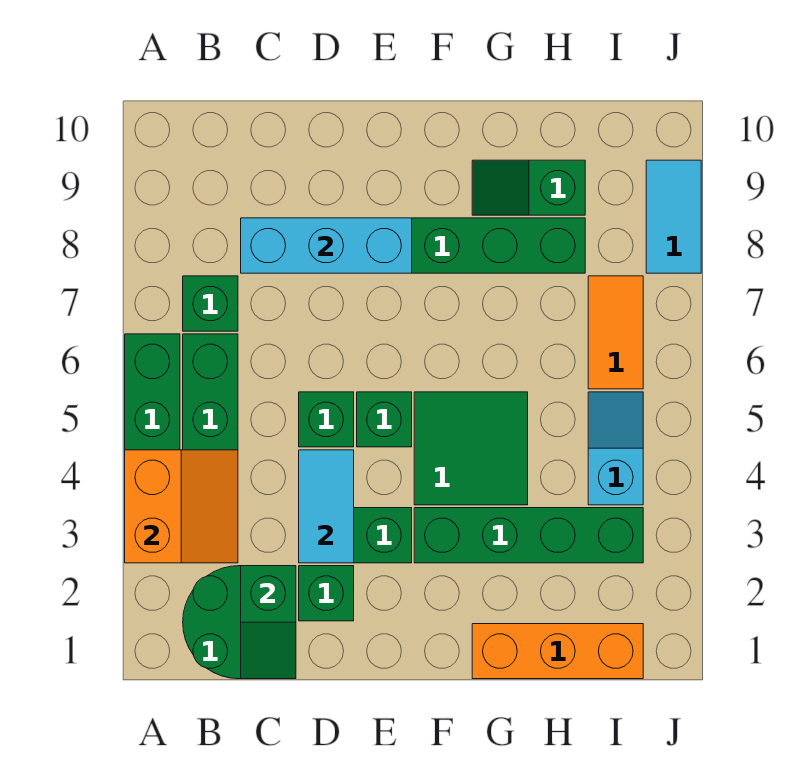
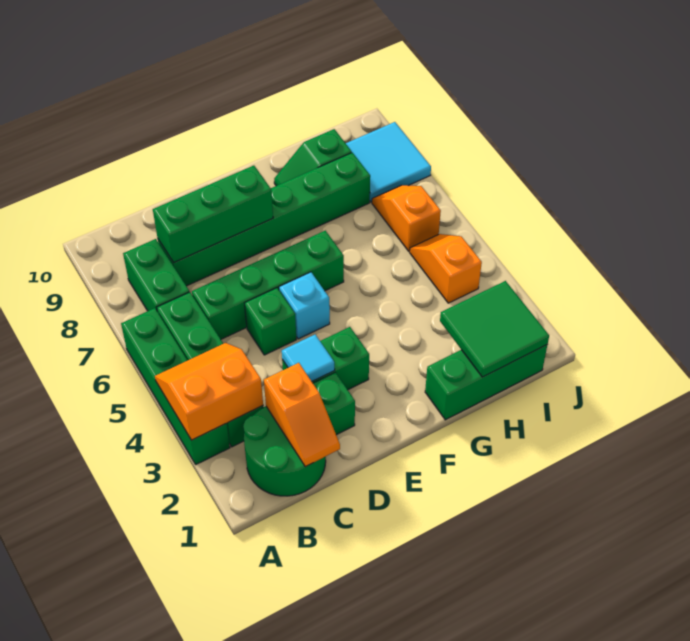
orange 2x2 slope [125,450,238,563] -> orange 2x2 slope turned to [155,343,263,440]
green 1x1 brick [183,276,238,331] -> green 1x2 brick [123,239,189,311]
green 1x2 slope [241,566,296,679] -> orange 1x2 slope [264,363,340,467]
cyan 1x3 brick [241,218,412,273] -> green 1x3 brick [153,166,273,263]
cyan 1x2 tile [299,450,354,563] -> cyan 1x1 tile [282,335,335,381]
green 1x1 brick [357,392,412,447] -> cyan 1x1 brick [279,272,330,339]
green 1x4 brick [414,508,643,563] -> green 1x4 brick moved to [192,231,344,339]
green 2x2 tile [414,392,528,505] -> green 2x2 tile moved to [440,281,549,377]
orange 1x3 brick [472,624,643,679] -> green 1x3 brick [425,345,547,420]
cyan 1x2 slope [588,392,643,505] -> orange 1x2 slope [410,234,482,303]
orange 1x2 tile [588,276,643,389] -> orange 1x2 slope [372,185,441,251]
cyan 1x2 tile [646,160,701,273] -> cyan 2x2 tile [346,122,431,202]

